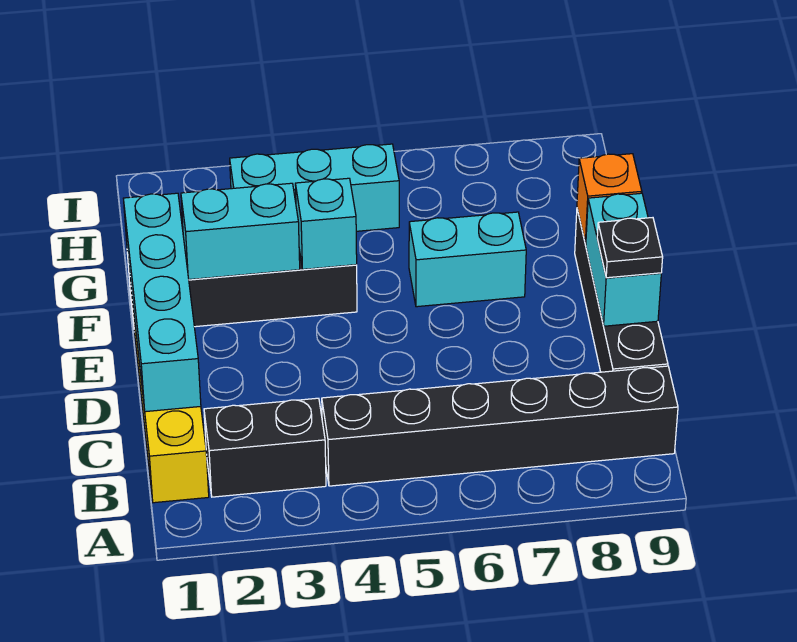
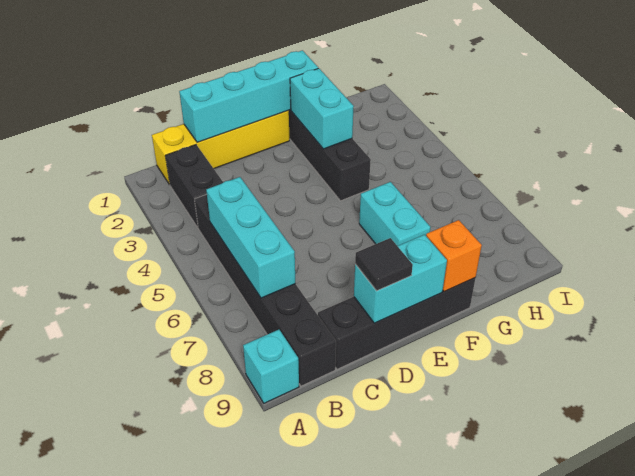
black 1x1 plate [597,218,663,278] -> black 1x1 tile [355,238,413,291]
cyan 1x1 brick [295,178,357,269] -> cyan 1x1 brick moved to [243,330,299,403]
cyan 1x3 brick [230,144,399,231] -> cyan 1x3 brick moved to [206,177,295,298]

